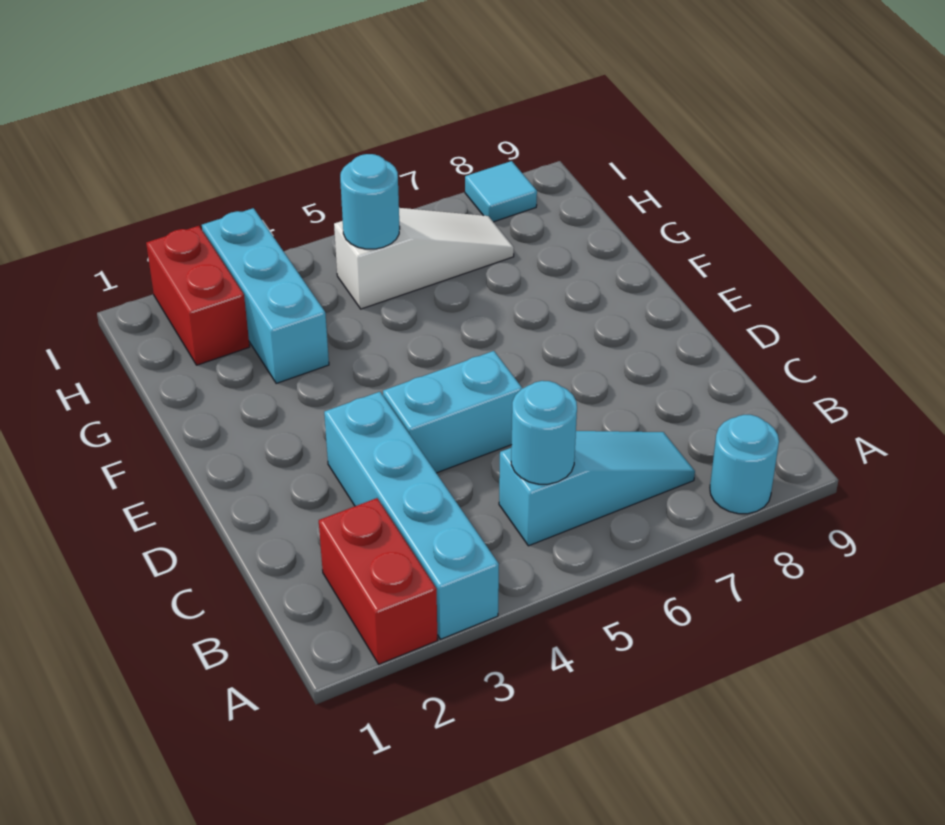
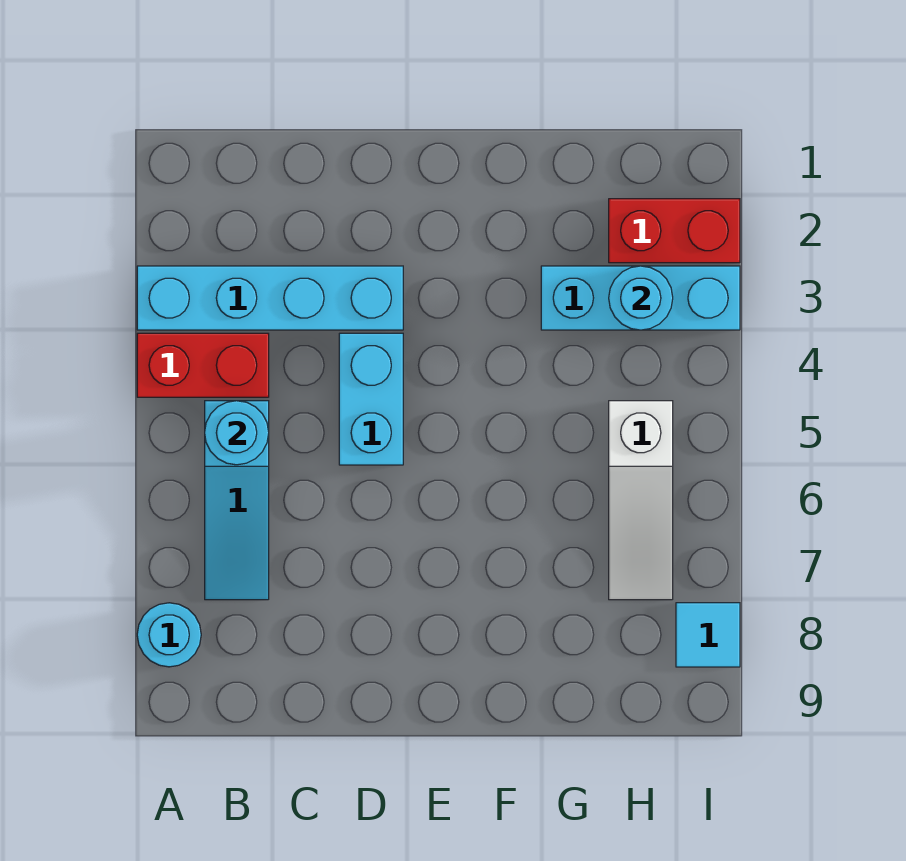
red 1x2 brick [319,498,438,664] -> red 1x2 brick moved to [137,333,269,397]
cyan 1x1 round brick [340,154,400,249] -> cyan 1x1 round brick moved to [609,266,673,330]

